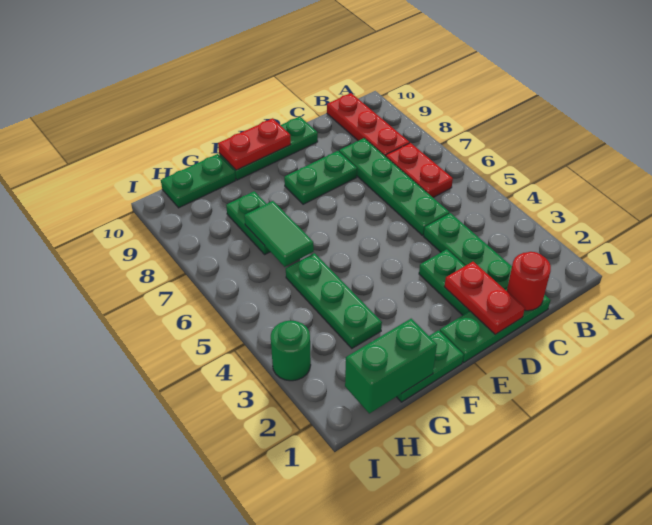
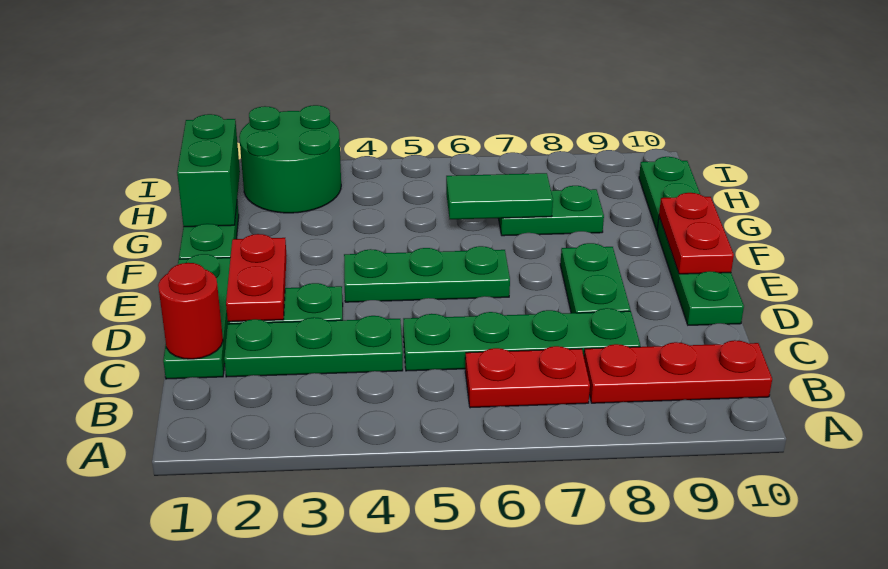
red 1x2 plate [444,262,525,334] -> red 1x2 plate turned to [226,234,287,322]
green 1x3 plate [286,253,382,348] -> green 1x3 plate moved to [344,246,510,302]
green 1x1 round brick [271,321,311,381] -> green 2x2 round brick [239,105,341,213]

